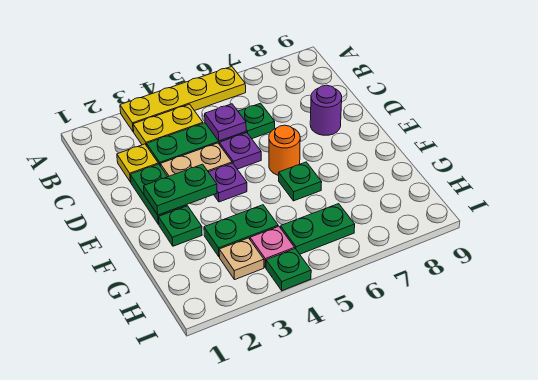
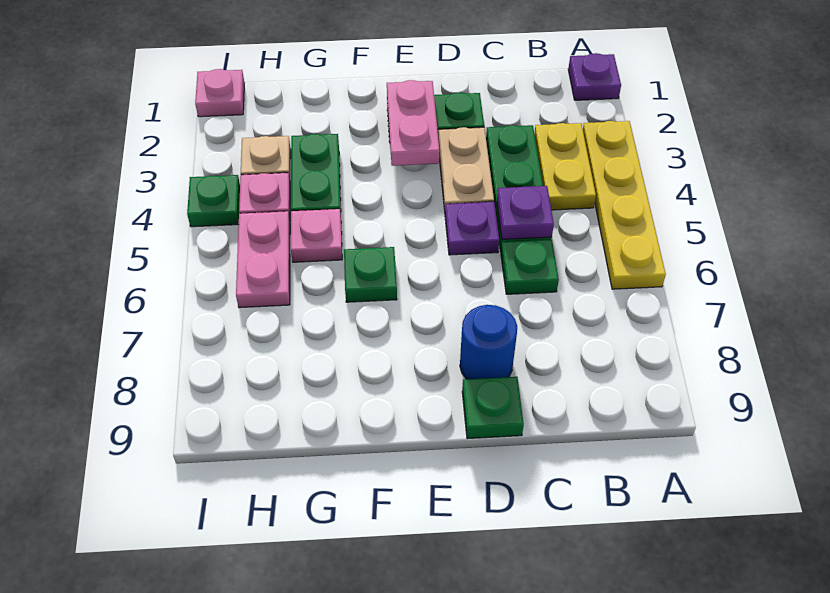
yellow 1x1 plate [117,144,158,182] -> none
purple 1x1 round brick [310,85,342,135] -> blue 1x1 round brick [460,305,517,379]
green 1x2 plate [144,164,217,215] -> pink 1x2 plate [387,80,440,166]
purple 1x1 plate [209,163,247,202] -> purple 1x1 plate moved to [568,53,621,100]
orange 1x1 round brick [269,125,300,176] -> none
green 1x1 plate [159,206,202,246] -> green 1x1 plate moved to [462,377,524,439]
none -> pink 1x1 plate [291,209,342,262]
green 1x2 plate [281,204,355,254] -> pink 1x2 plate [236,211,290,308]
none -> pink 1x1 plate [195,69,244,117]

